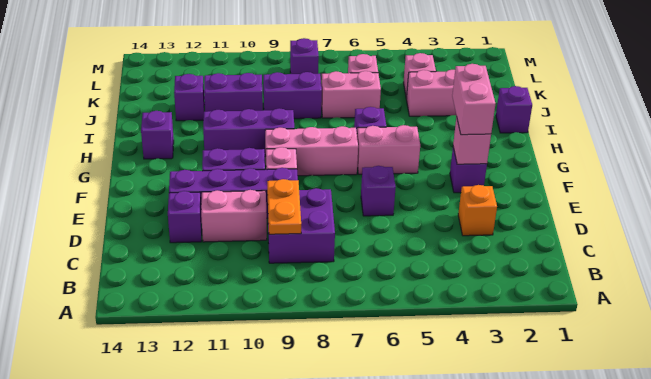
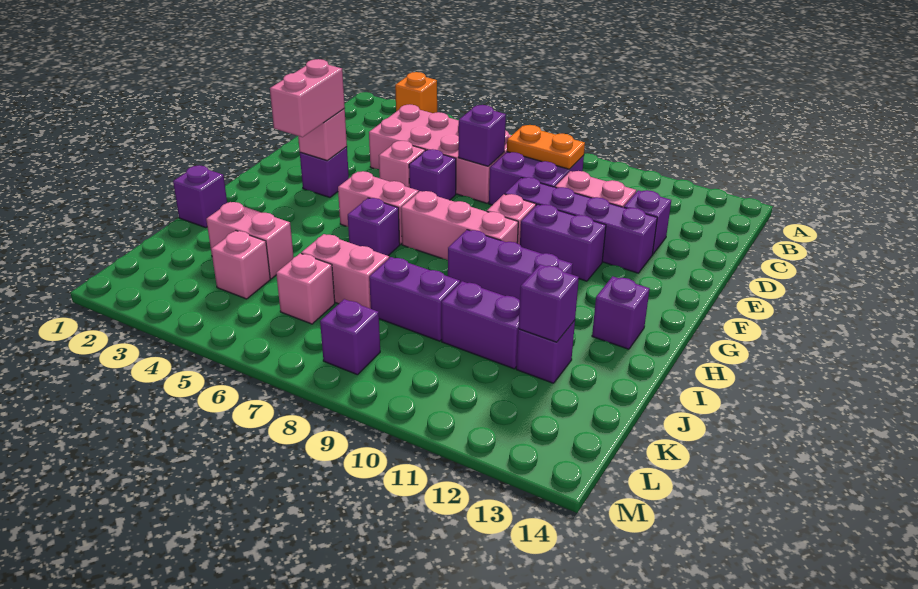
none -> pink 2x4 brick [369,104,512,203]
orange 1x2 plate [267,179,301,234] -> orange 1x2 plate turned to [507,125,585,169]
orange 1x1 brick [458,185,497,236] -> orange 1x1 brick moved to [395,72,437,113]
none -> purple 1x1 brick [458,105,506,166]
none -> pink 1x1 brick [379,141,425,188]
none -> purple 1x1 brick [518,264,579,342]

